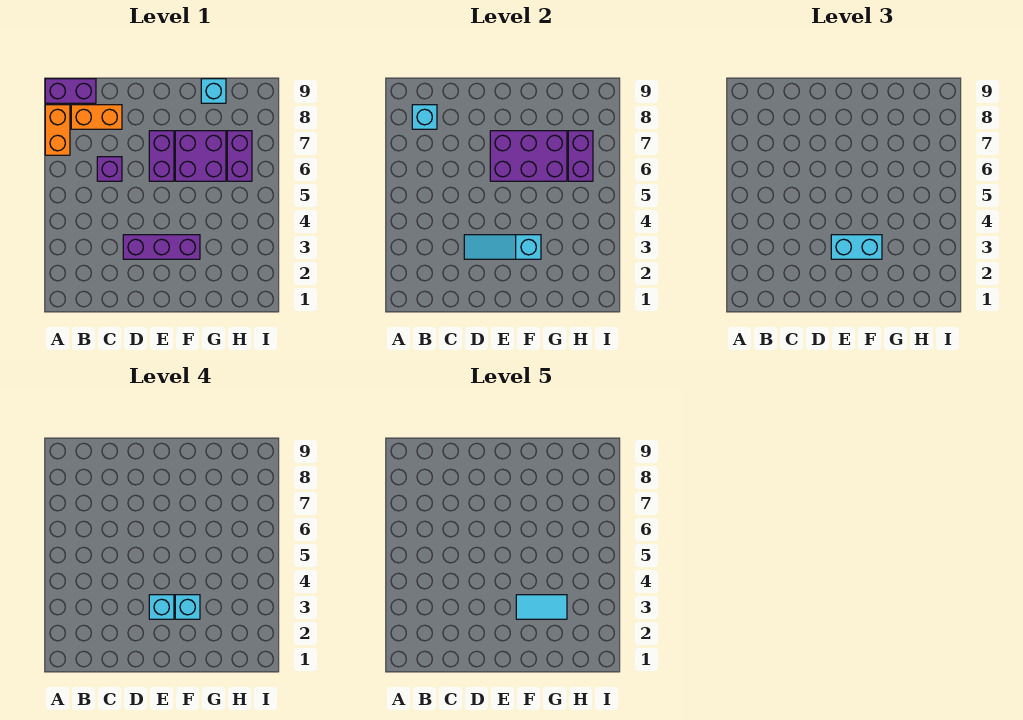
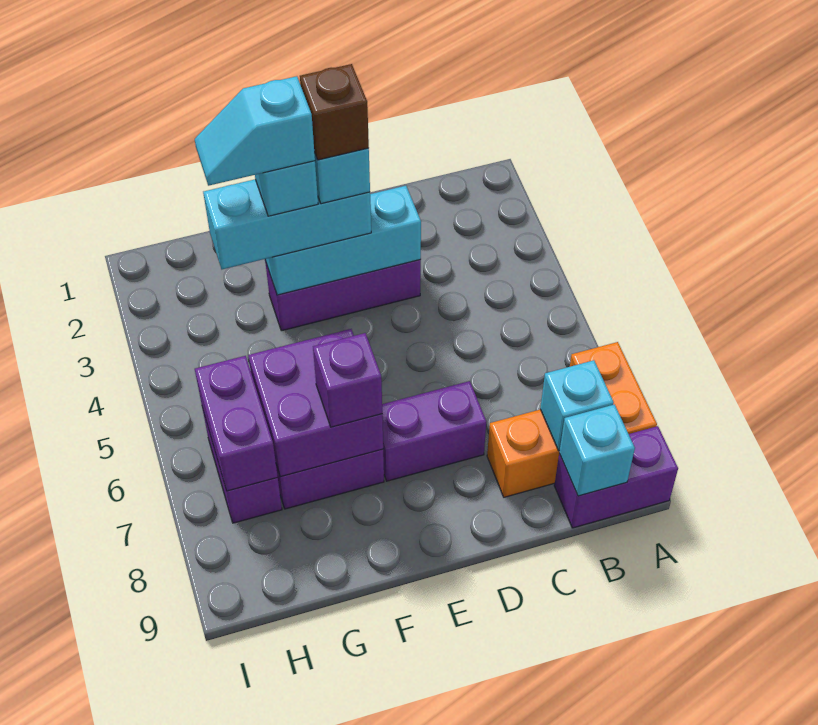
purple 1x1 brick [97,157,122,181] -> purple 1x1 brick moved to [313,333,382,427]
cyan 1x3 slope [464,235,541,259] -> cyan 1x3 brick [265,186,421,295]
cyan 1x2 brick [831,235,882,259] -> cyan 1x3 brick [203,179,371,269]
none -> brown 1x1 brick [300,64,369,160]
purple 1x2 brick [149,131,174,181] -> purple 1x2 brick turned to [382,381,486,481]
purple 2x3 brick [490,131,567,181] -> purple 2x2 brick [248,329,383,477]
cyan 1x2 tile [516,595,567,619] -> cyan 1x2 slope [195,76,315,186]
cyan 1x1 brick [201,79,226,103] -> cyan 1x1 brick moved to [559,404,635,496]

